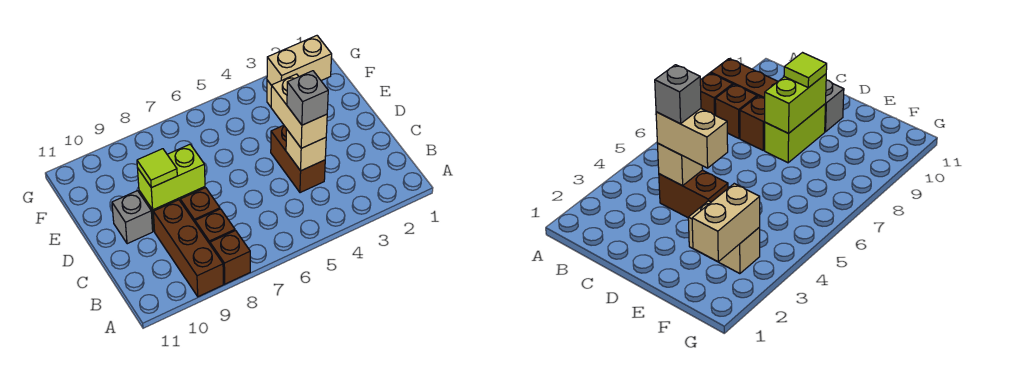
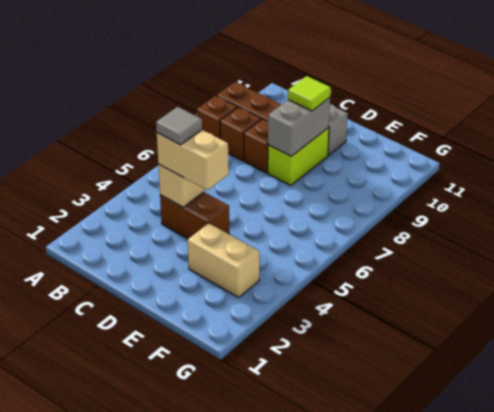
grey 1x1 brick [287,71,328,125] -> grey 1x1 tile [156,107,202,145]
lime 1x2 brick [138,144,205,210] -> grey 1x2 brick [268,98,330,156]
tan 1x2 brick [267,36,332,85] -> none

